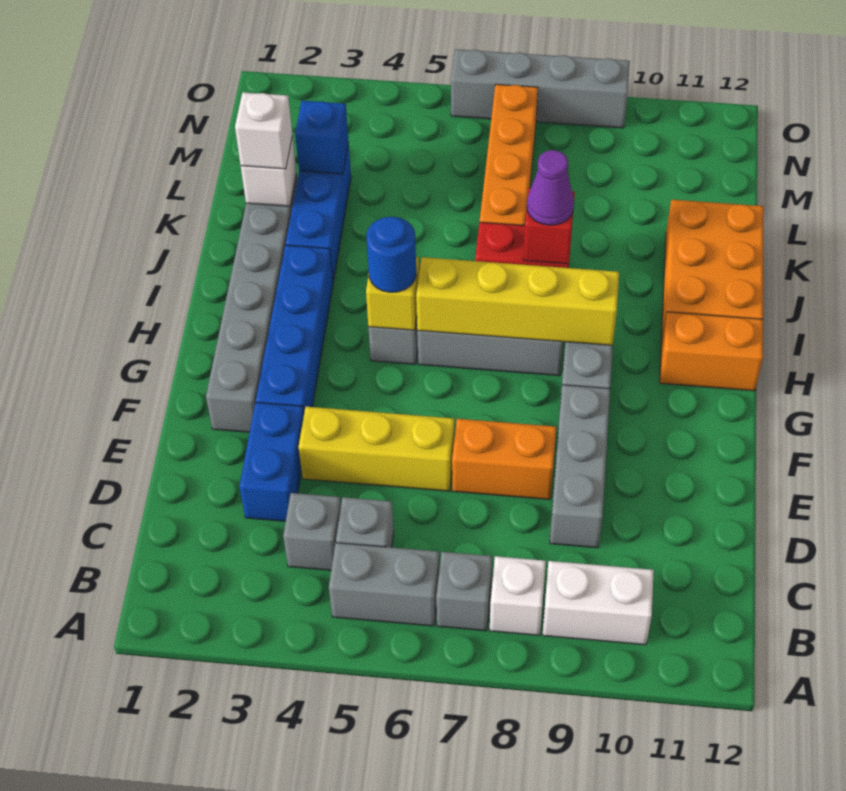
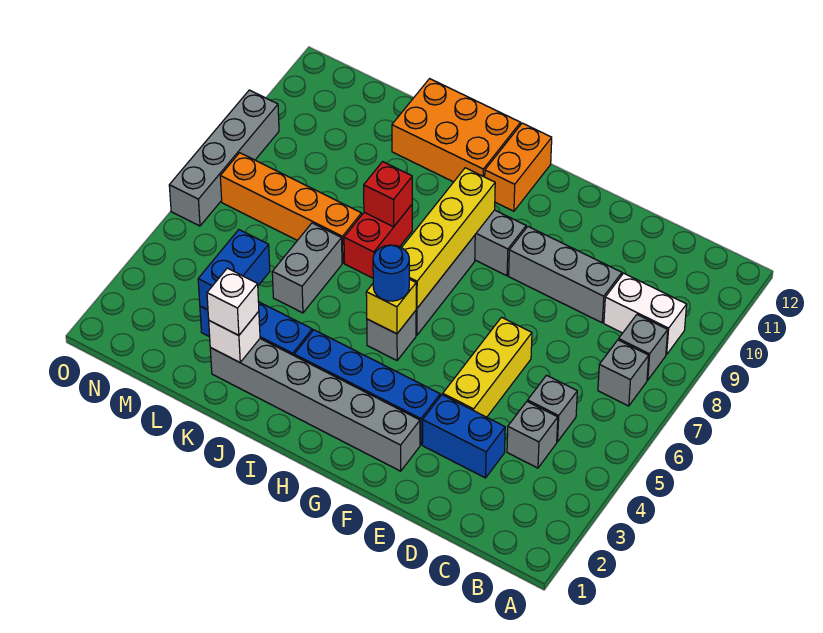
grey 1x2 brick [329,543,439,626] -> grey 1x2 brick moved to [272,223,342,313]
white 1x1 brick [490,556,546,635] -> grey 1x1 brick [619,315,668,380]
white 1x2 brick [543,561,654,645] -> white 1x2 brick turned to [604,273,687,355]
orange 1x2 brick [452,419,556,500] -> none
purple 1x1 cone [527,150,574,225] -> none
blue 1x1 brick [295,101,348,174] -> blue 1x2 brick [198,230,270,310]

